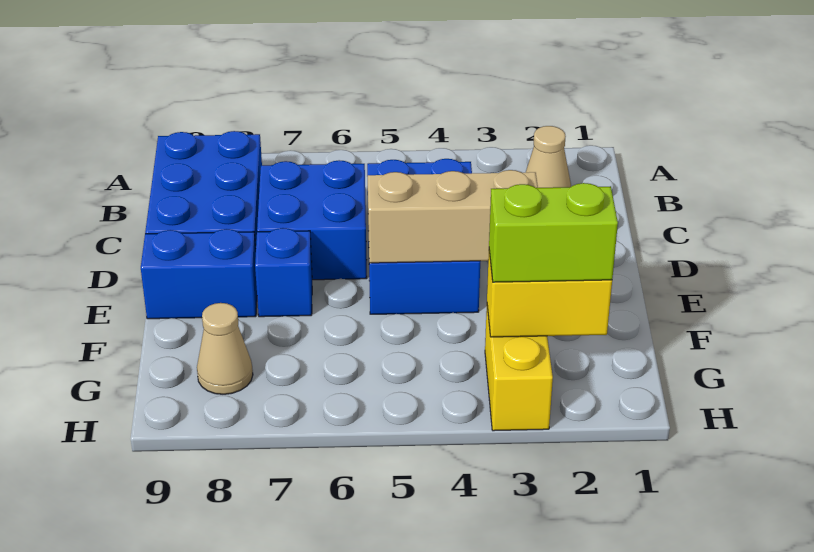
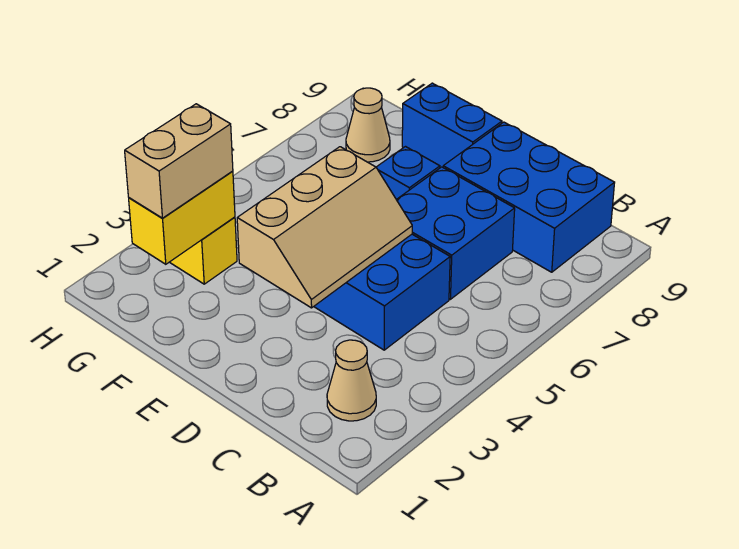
blue 1x2 brick [141,229,257,319] -> blue 1x2 brick turned to [402,83,502,168]
lime 1x2 brick [489,183,618,282] -> tan 1x2 brick [125,104,233,218]

